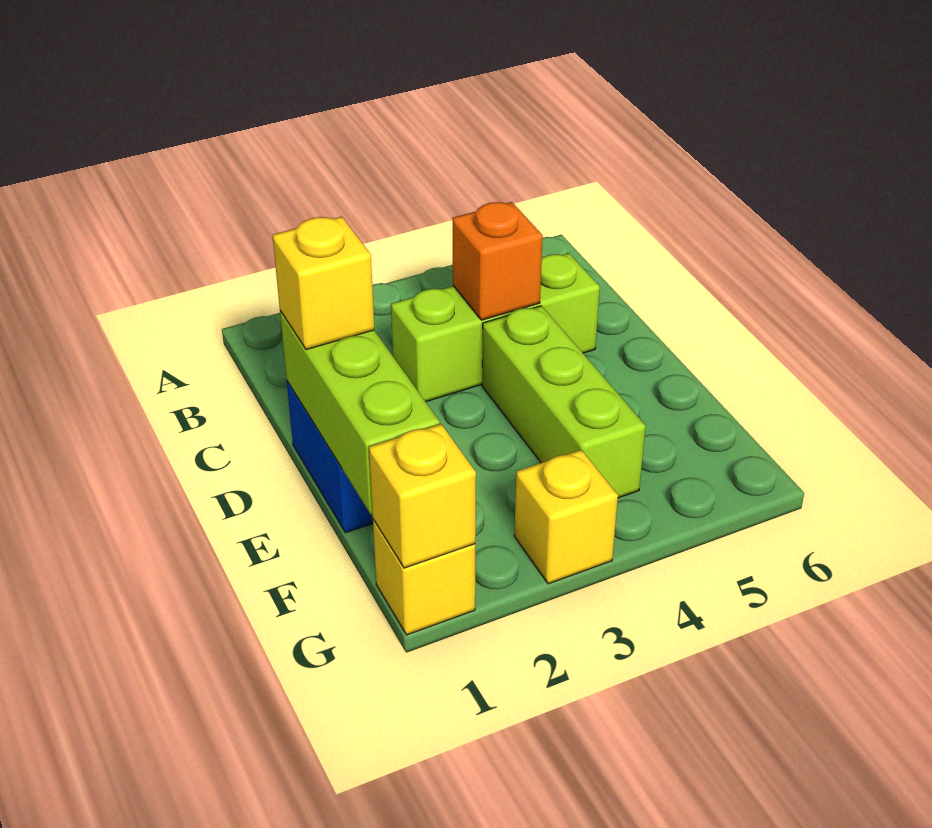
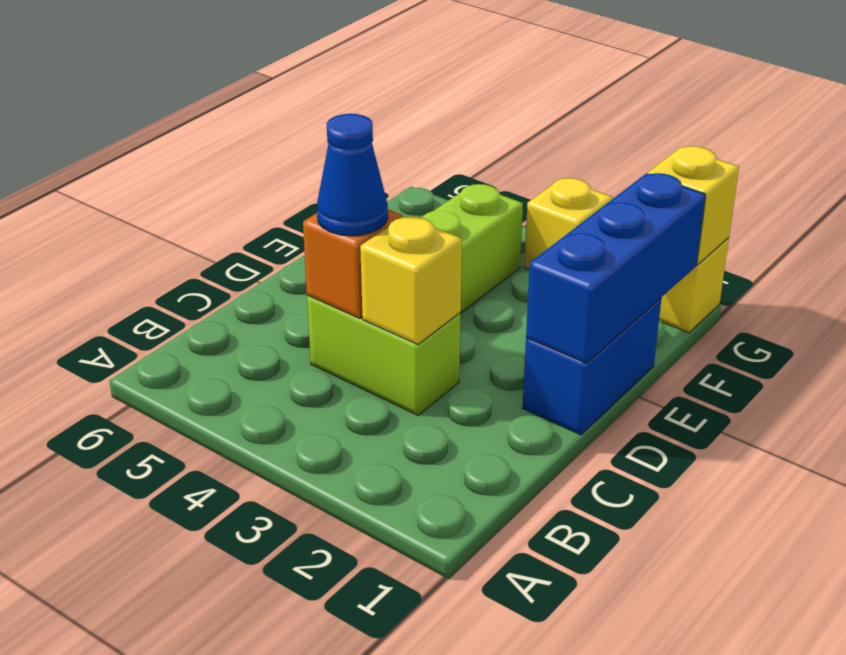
lime 1x3 brick [391,253,600,402] -> lime 1x2 brick [307,295,460,415]
none -> blue 1x1 cone [317,114,388,236]
lime 1x3 brick [280,311,440,515] -> blue 1x3 brick [526,173,706,363]
yellow 1x1 brick [273,217,374,350] -> yellow 1x1 brick moved to [360,216,462,344]

